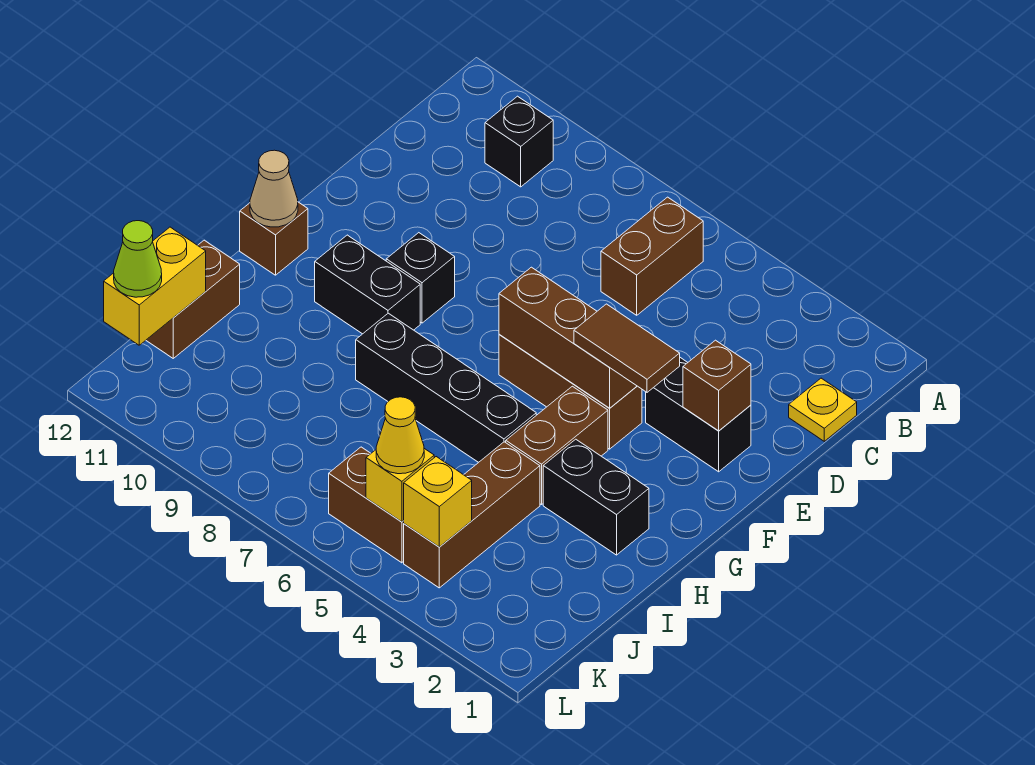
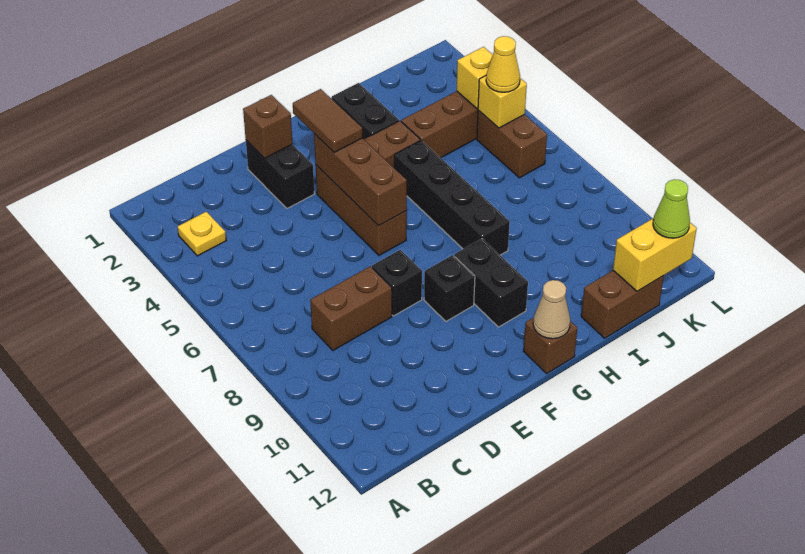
brown 1x2 brick [601,197,703,315] -> brown 1x2 brick moved to [310,266,392,350]
black 1x1 brick [485,96,553,187] -> black 1x1 brick moved to [372,250,422,316]
yellow 1x1 plate [789,378,857,441] -> yellow 1x1 plate moved to [178,212,226,256]

